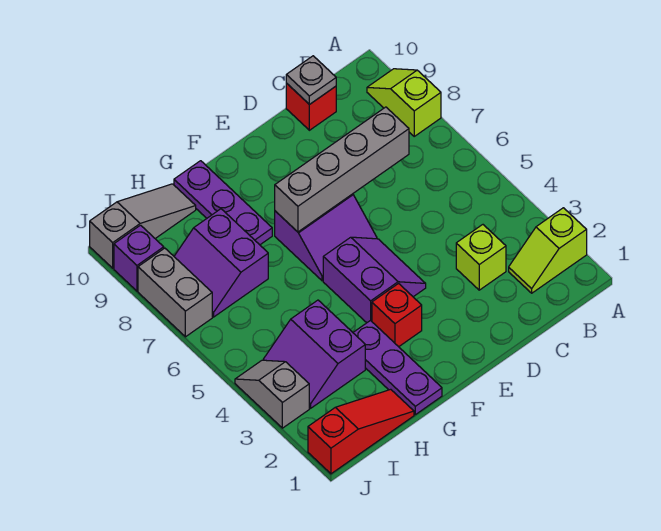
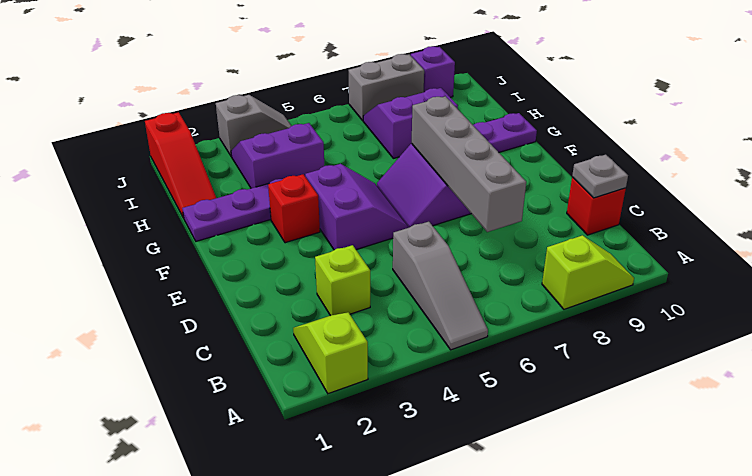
purple 2x2 slope [323,237,426,323] -> purple 2x2 slope turned to [305,164,408,250]
grey 1x3 slope [90,184,196,268] -> grey 1x3 slope moved to [393,222,488,350]

